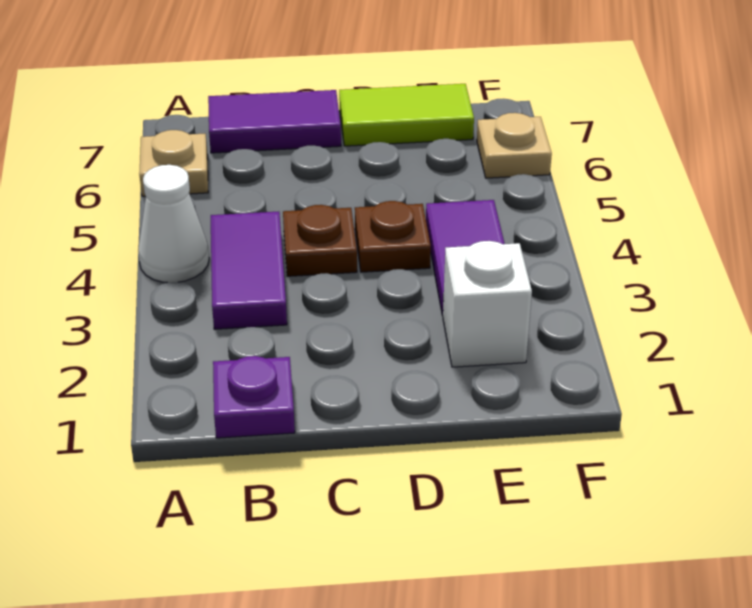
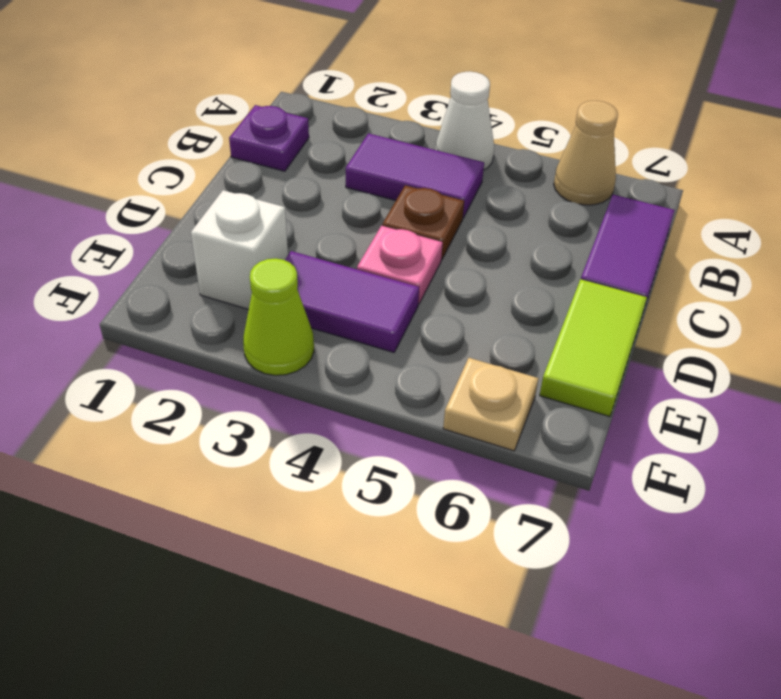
tan 1x1 plate [139,130,208,196] -> tan 1x1 cone [554,101,618,205]
brown 1x1 plate [355,201,431,272] -> pink 1x1 plate [357,226,443,304]
none -> lime 1x1 cone [243,258,314,375]

